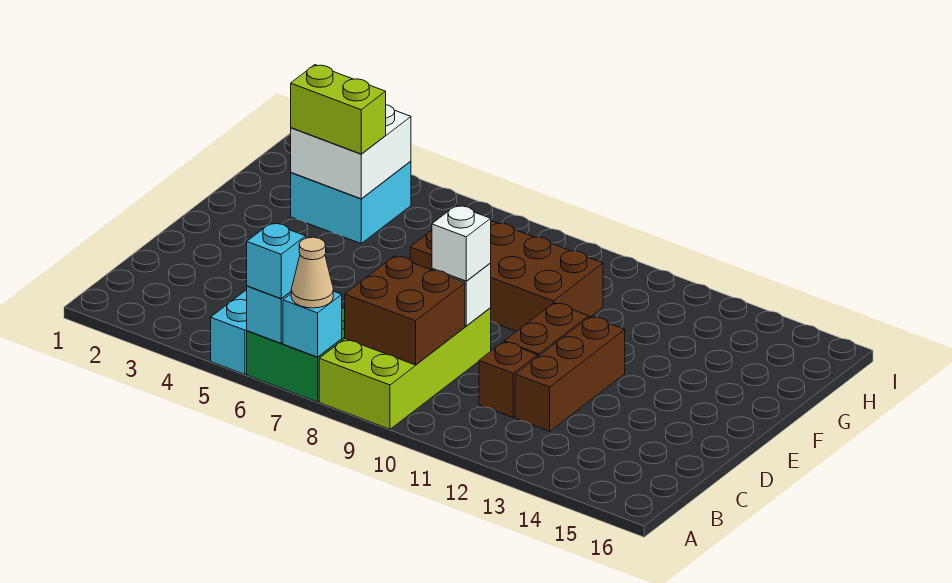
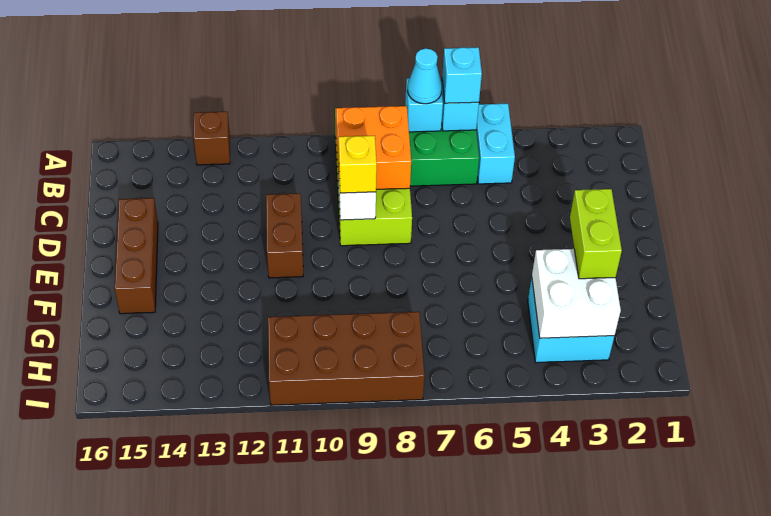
tan 1x1 cone [291,237,333,308] -> cyan 1x1 cone [408,49,442,104]
brown 2x2 brick [345,256,465,365] -> orange 2x2 brick [336,106,411,189]
brown 1x1 brick [479,342,538,417] -> brown 1x1 brick moved to [194,112,230,165]
brown 1x3 brick [515,317,625,431] -> brown 1x3 brick moved to [115,198,158,314]
white 1x1 brick [432,205,491,281] -> yellow 1x1 brick [339,136,377,193]
brown 2x4 brick [410,221,603,331] -> brown 2x4 brick moved to [268,312,425,405]
lime 1x2 brick [291,65,386,154] -> lime 1x2 brick turned to [570,189,622,279]

